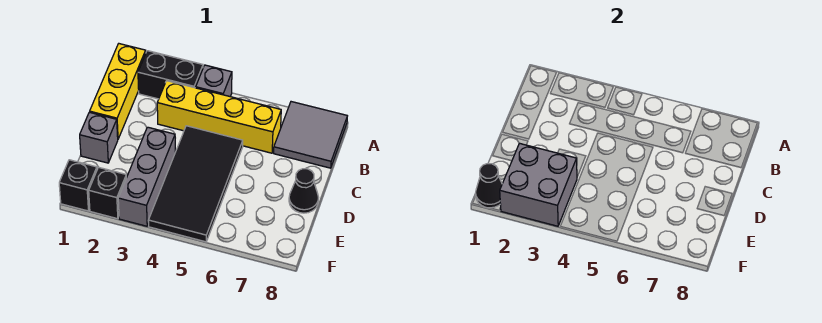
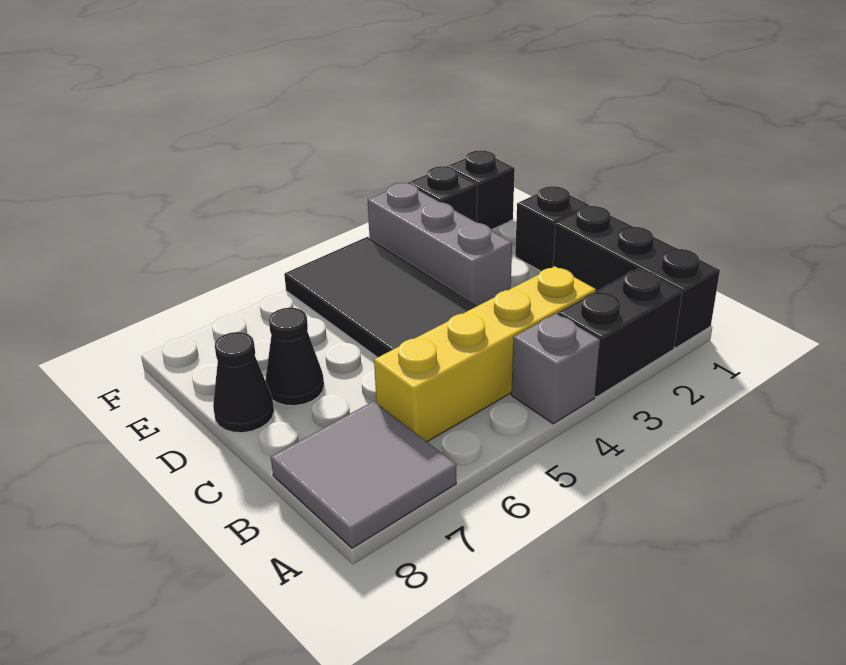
yellow 1x3 brick [90,44,146,139] -> black 1x3 brick [553,206,720,348]
grey 1x1 brick [80,112,118,163] -> black 1x1 brick [515,186,589,271]
grey 2x2 brick [500,143,577,226] -> none
black 1x1 cone [476,164,502,208] -> black 1x1 cone moved to [265,308,324,406]

